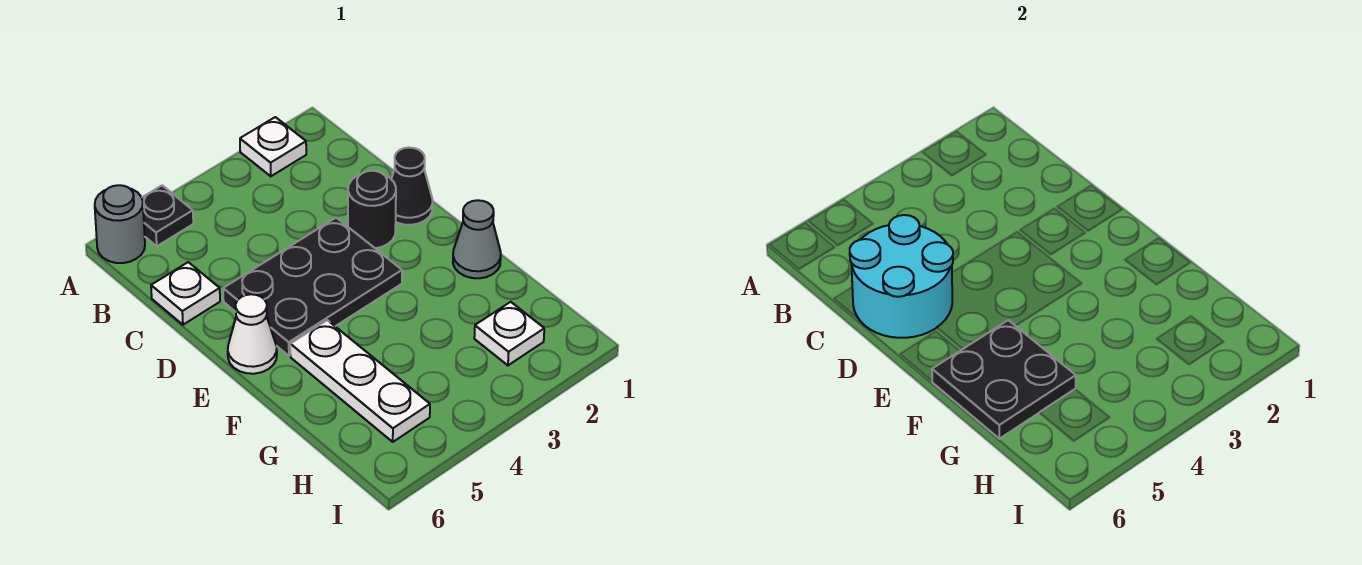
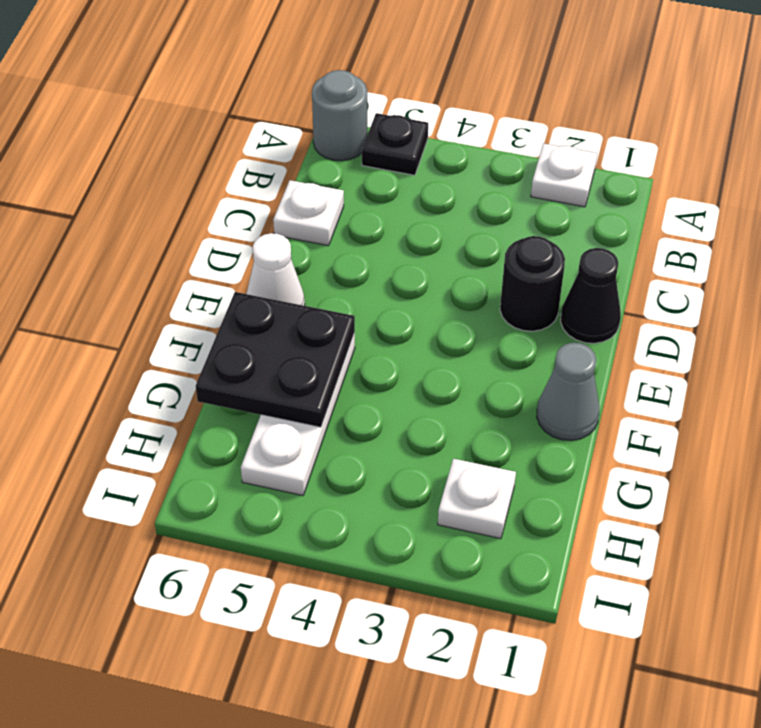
cyan 2x2 round brick [850,215,953,338] -> none
black 2x3 plate [223,218,402,356] -> none

